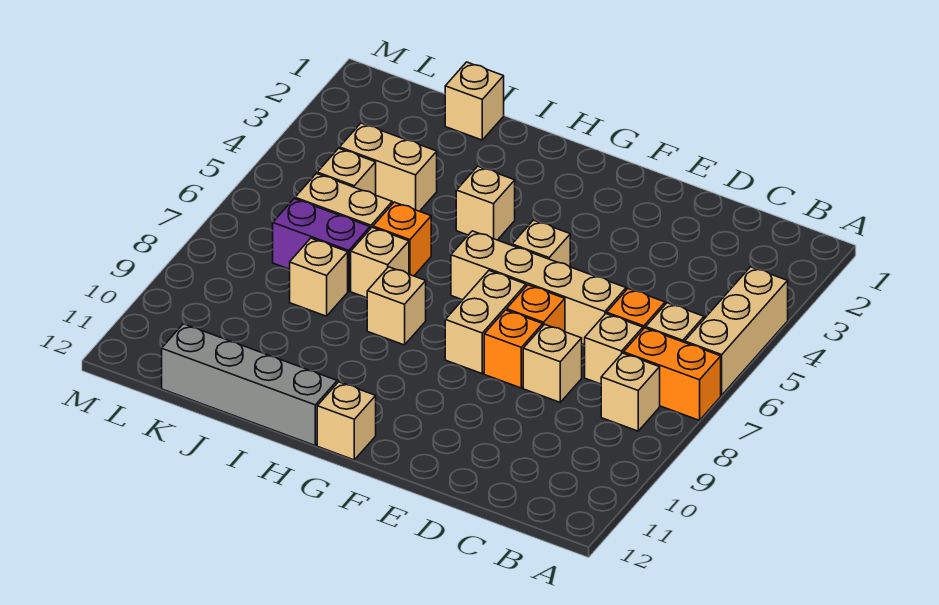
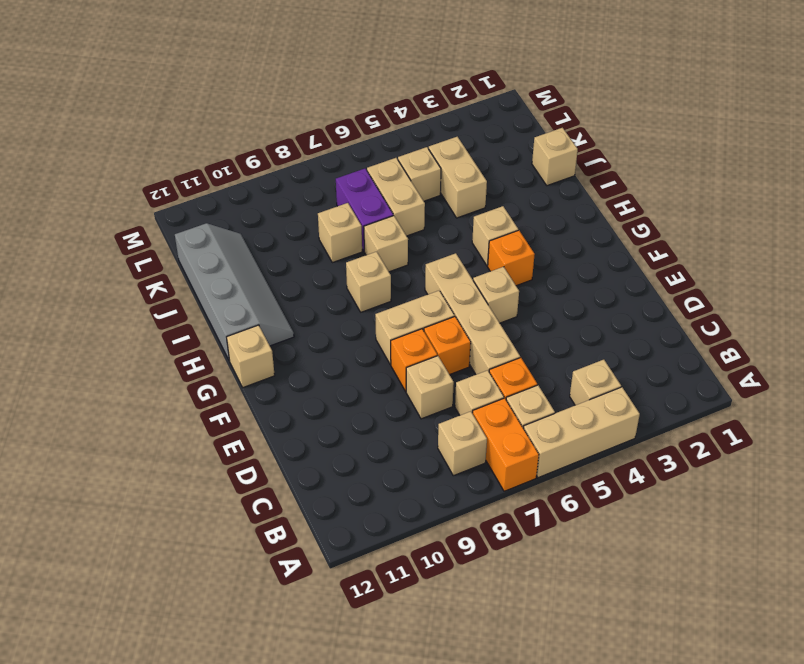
none -> tan 1x1 brick [570,360,621,405]
orange 1x1 brick [373,202,431,276] -> orange 1x1 brick moved to [488,230,535,286]

